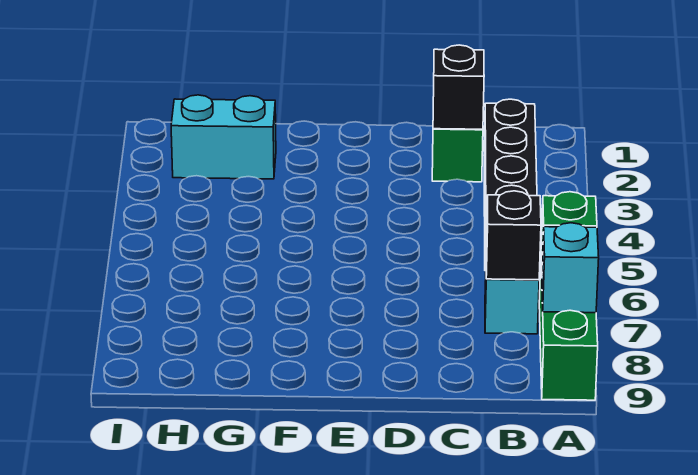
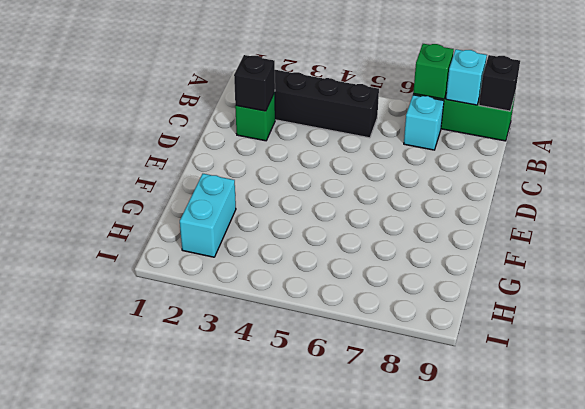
black 1x1 brick [486,191,541,280] -> black 1x1 brick moved to [479,55,520,111]

